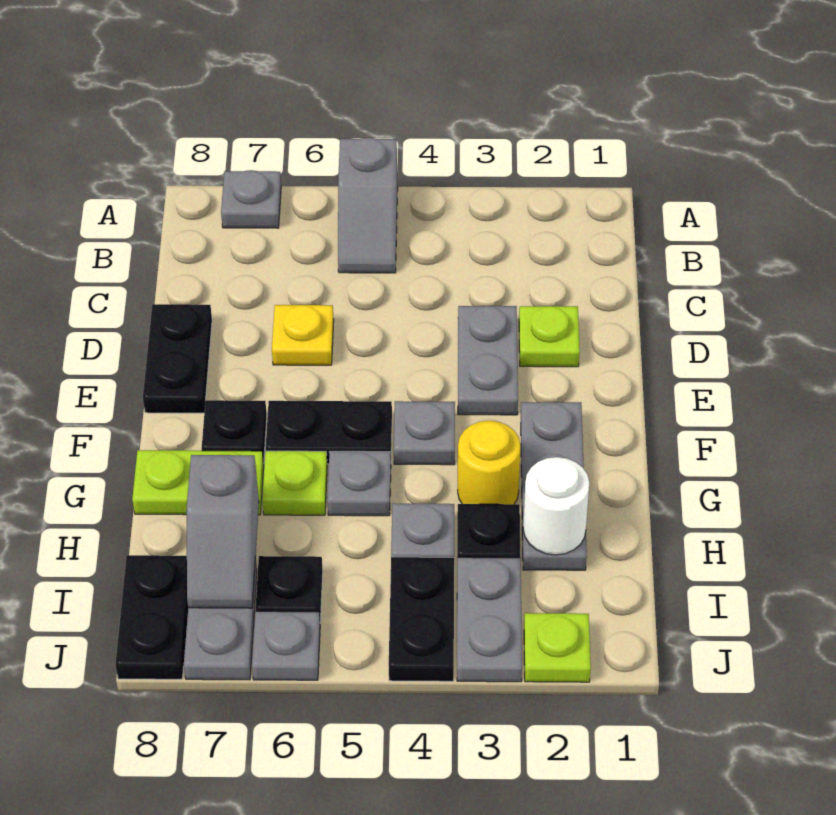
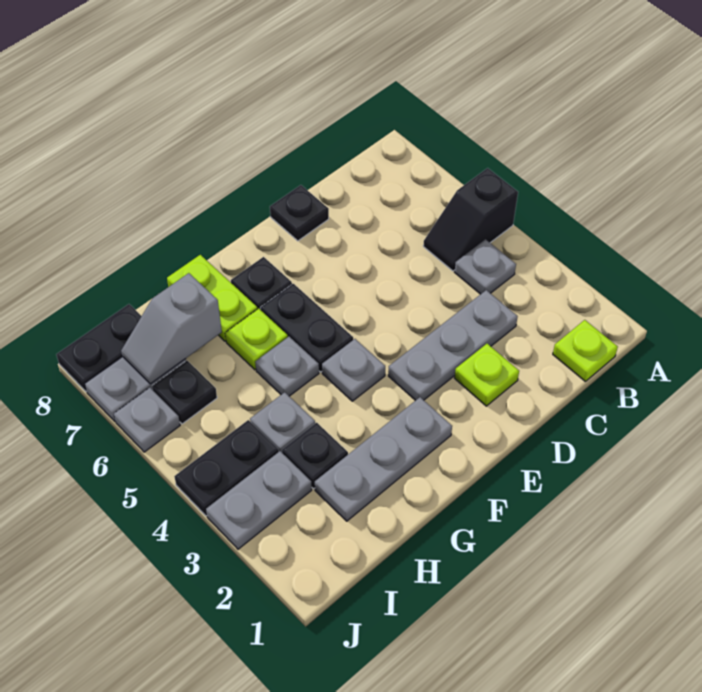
grey 1x2 slope [338,138,398,273] -> black 1x2 slope [423,168,518,271]
grey 1x1 plate [221,170,281,228] -> grey 1x1 plate moved to [455,239,516,294]
grey 1x2 plate [458,306,518,415] -> grey 1x3 plate [388,290,518,401]
yellow 1x1 plate [272,305,334,365] -> none
black 1x2 plate [143,304,212,413] -> black 1x1 plate [270,185,329,241]
yellow 1x1 round brick [458,421,521,504] -> none
white 1x1 round brick [523,457,589,555] -> none
lime 1x1 plate [524,613,591,682] -> lime 1x1 plate moved to [553,320,618,382]

